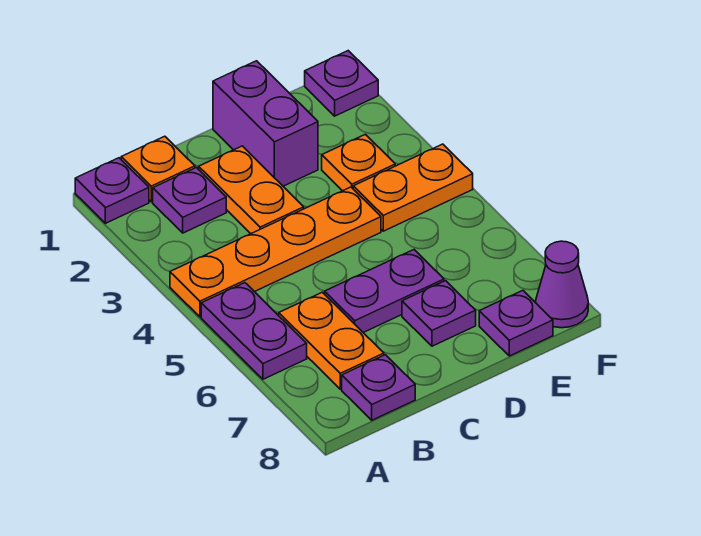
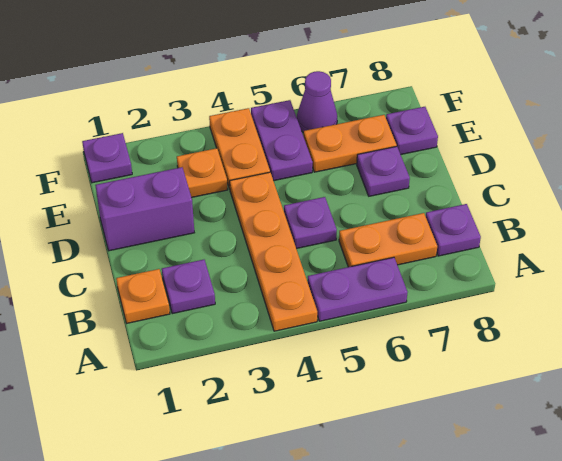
purple 1x1 plate [75,158,149,223] -> purple 1x1 plate moved to [284,197,337,249]
orange 1x2 plate [199,146,304,234] -> orange 1x2 plate moved to [303,115,397,172]
purple 1x2 plate [325,250,444,333] -> purple 1x2 plate moved to [251,100,313,181]
purple 1x1 cone [536,241,588,328] -> purple 1x1 cone moved to [297,71,337,132]

